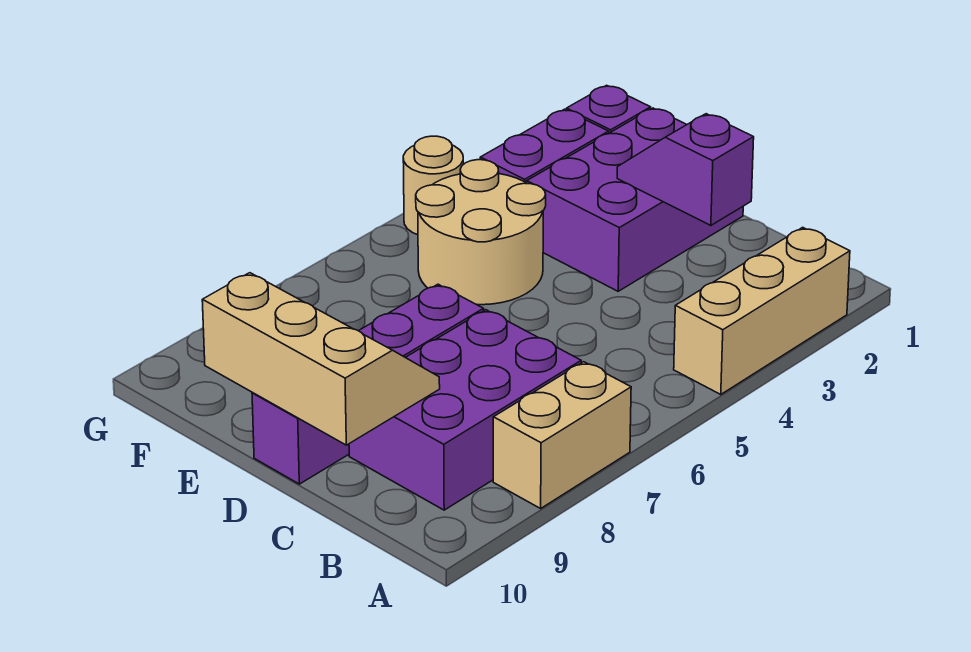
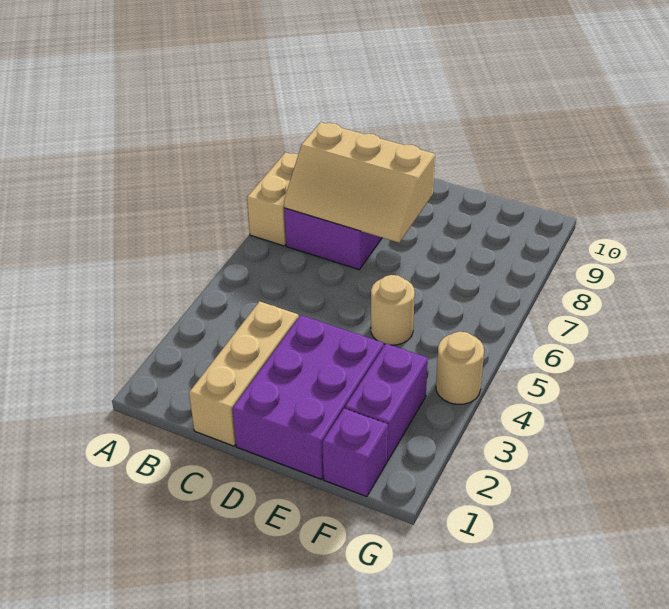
tan 1x3 brick [674,227,850,395] -> tan 1x3 brick moved to [189,301,299,446]
purple 1x2 slope [617,114,754,226] -> none
tan 2x3 slope [202,273,440,445] -> tan 2x3 slope moved to [284,122,435,243]
purple 1x4 brick [252,284,484,484] -> none
tan 2x2 round brick [416,160,546,305] -> tan 1x1 round brick [371,275,415,345]

